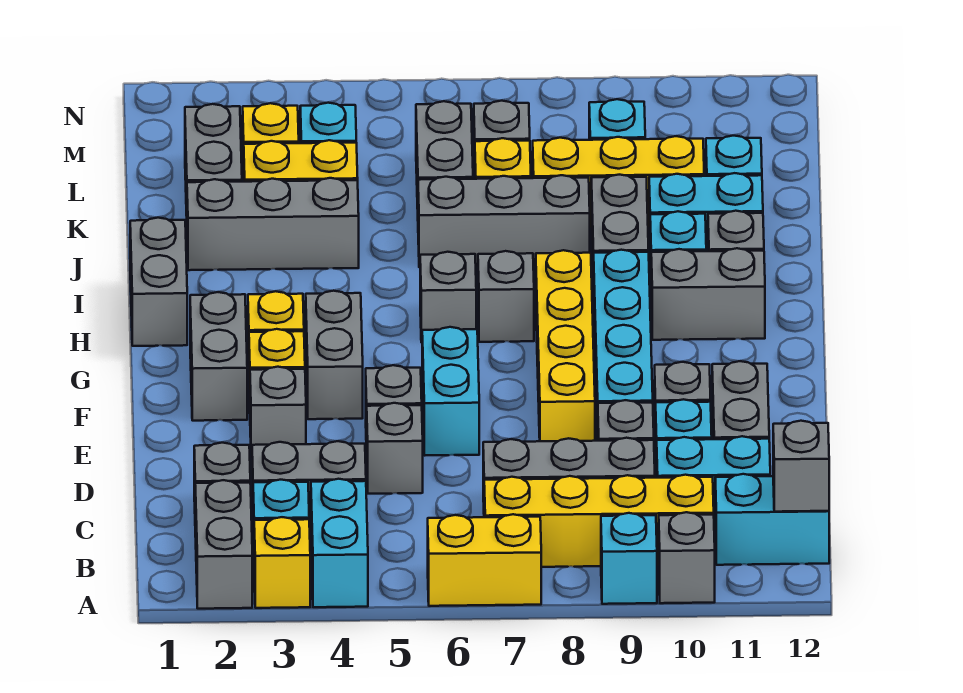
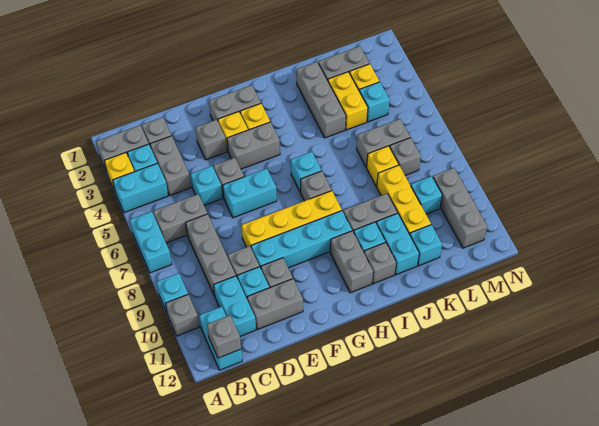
yellow 1x2 brick [428,514,541,606] -> cyan 1x2 brick [130,211,172,273]
yellow 1x4 brick [484,475,714,567] -> none
grey 1x1 brick [367,403,423,494] -> cyan 1x1 brick [191,166,222,205]
grey 1x2 brick [130,218,187,346] -> grey 1x2 brick moved to [153,194,207,243]
grey 1x1 brick [420,252,476,342] -> cyan 1x1 brick [291,152,322,192]
grey 1x3 brick [418,175,590,267] -> grey 1x3 brick moved to [433,168,487,248]

